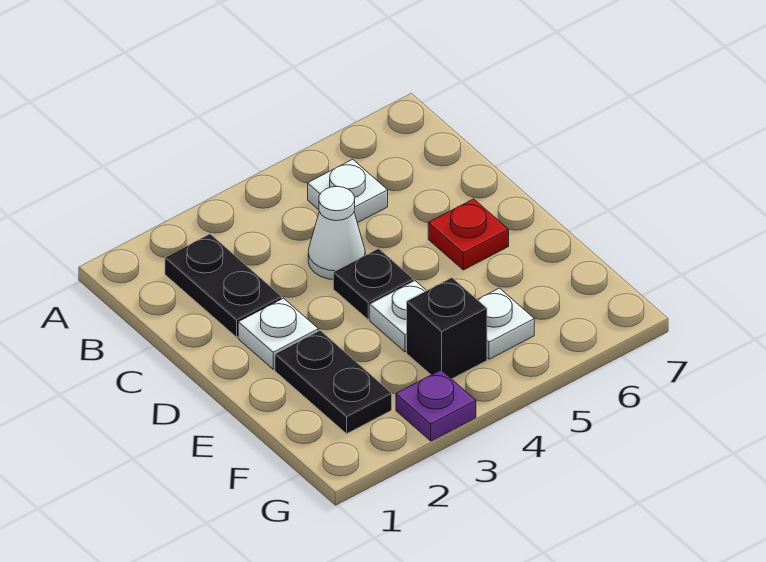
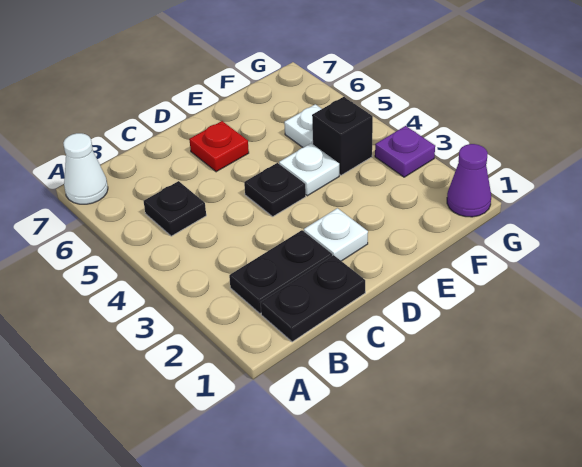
white 1x1 plate [308,159,388,223] -> black 1x1 plate [144,181,206,236]
white 1x1 cone [308,187,365,279] -> white 1x1 cone moved to [63,133,108,204]
black 1x2 plate [275,331,392,434] -> black 1x2 plate moved to [260,255,365,342]
none -> purple 1x1 cone [447,144,491,217]

